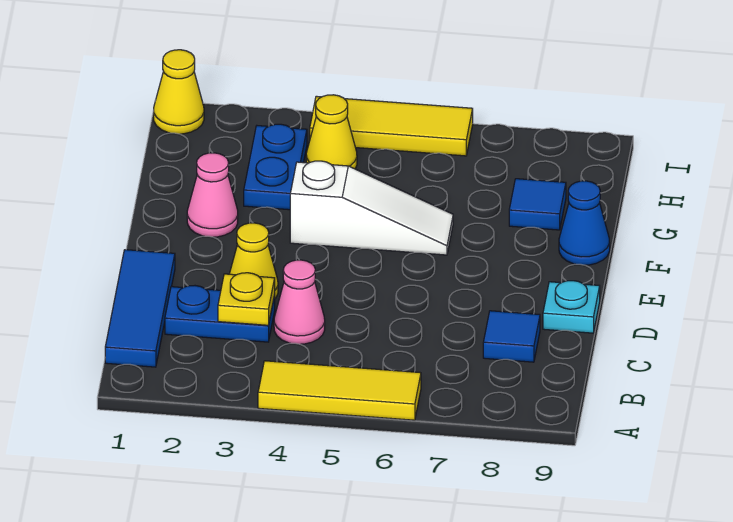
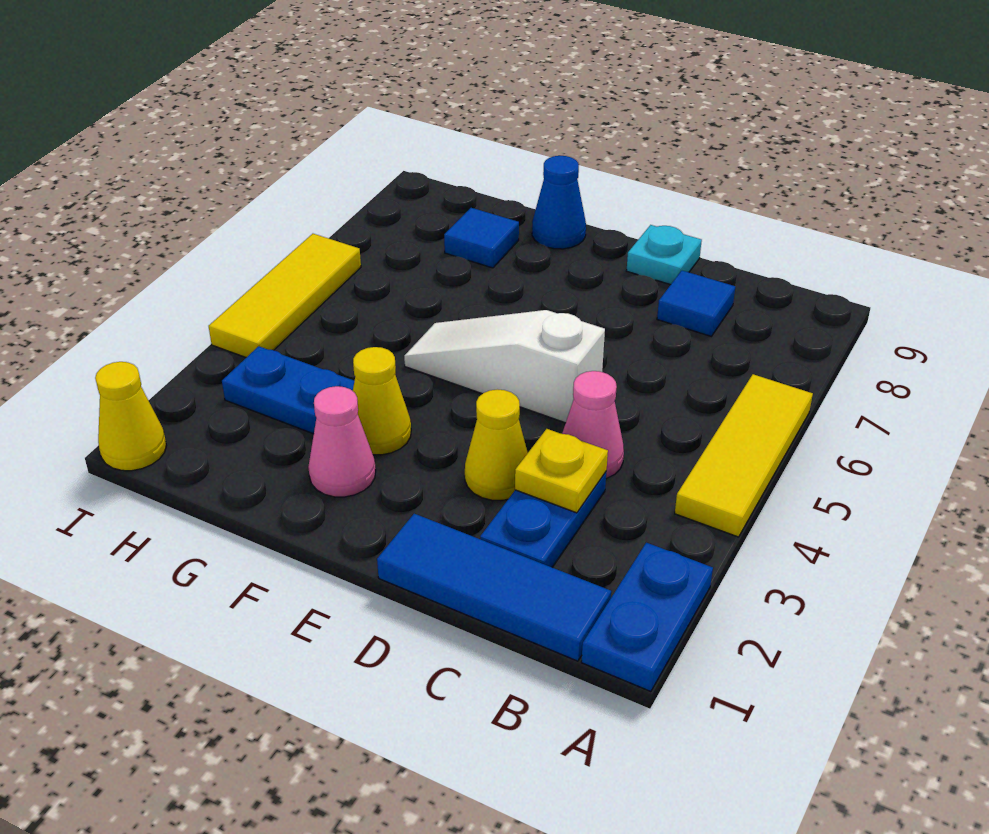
none -> blue 1x2 plate [581,543,713,692]
white 1x3 slope [290,161,453,255] -> white 1x3 slope turned to [404,310,605,423]
yellow 1x1 cone [306,95,357,169] -> yellow 1x1 cone moved to [353,347,411,455]

